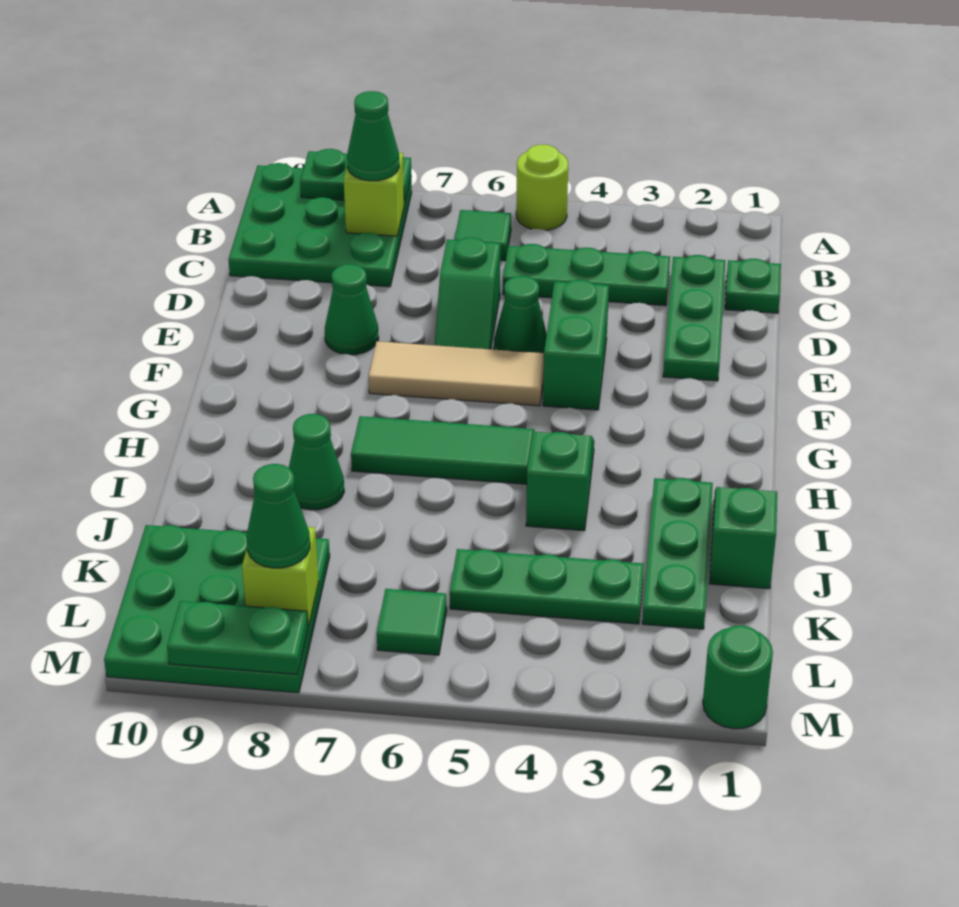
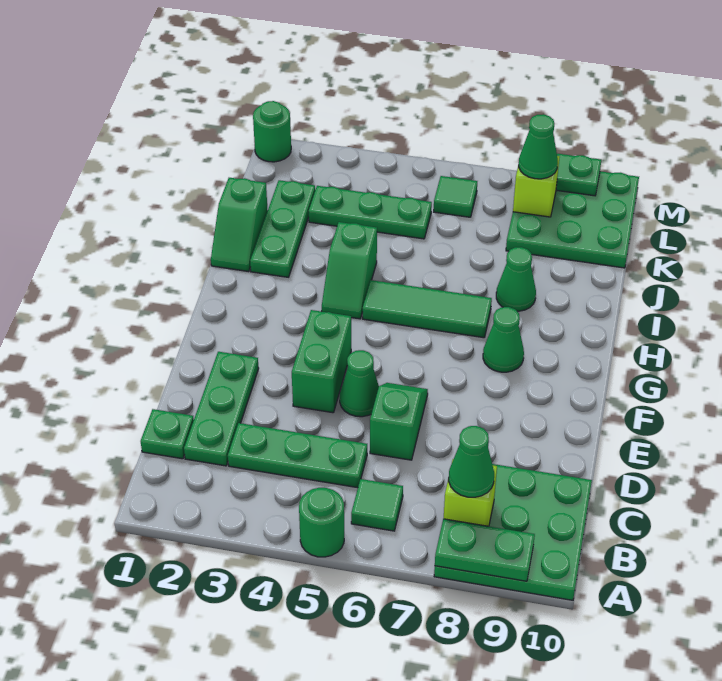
lime 1x1 round brick [516,145,568,230] -> green 1x1 round brick [299,488,344,557]
green 1x1 cone [325,264,379,355] -> green 1x1 cone moved to [483,307,524,372]
tan 1x3 tile [369,341,544,406] -> none

